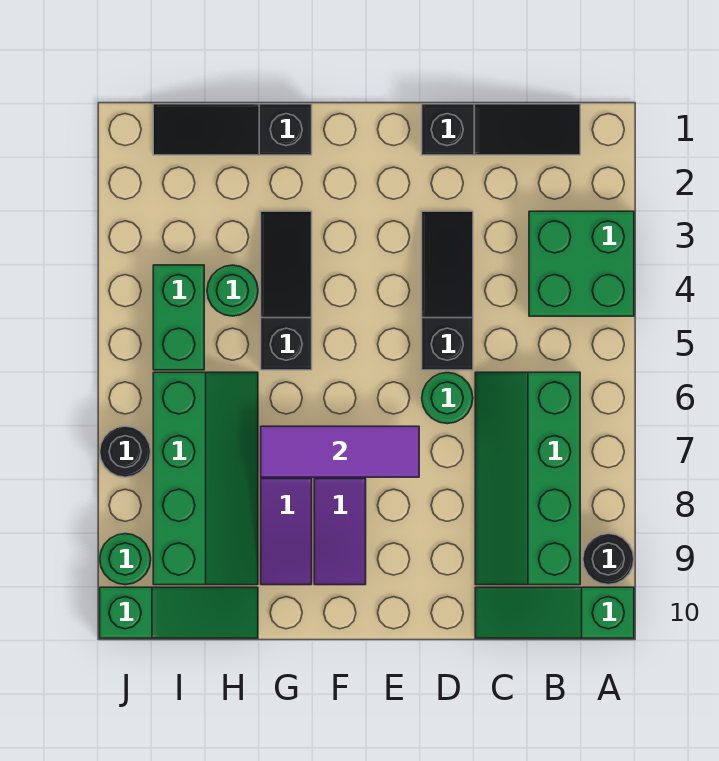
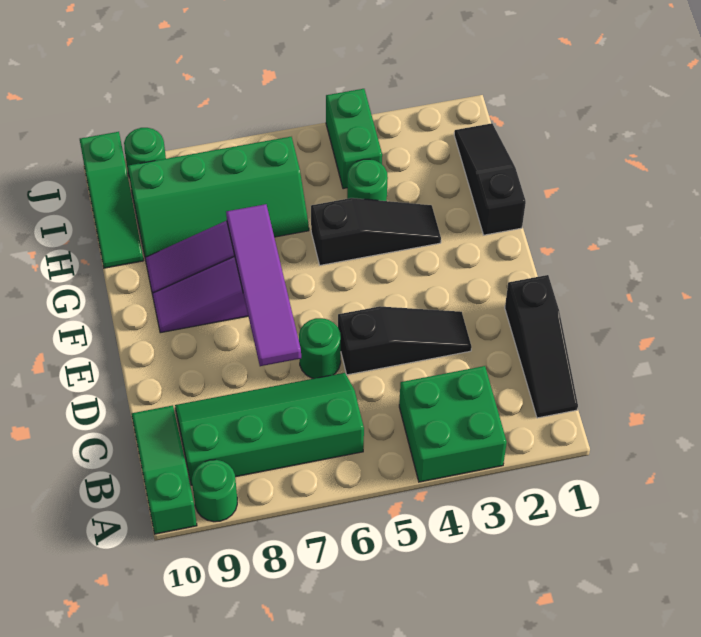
black 1x1 round brick [583,534,634,585] -> green 1x1 round brick [192,460,237,522]
purple 1x3 tile [261,426,419,477] -> purple 1x4 tile [226,204,301,366]
green 1x2 brick [153,265,204,370] -> green 1x2 brick turned to [326,89,382,189]
black 1x1 round brick [100,426,151,477] -> none

